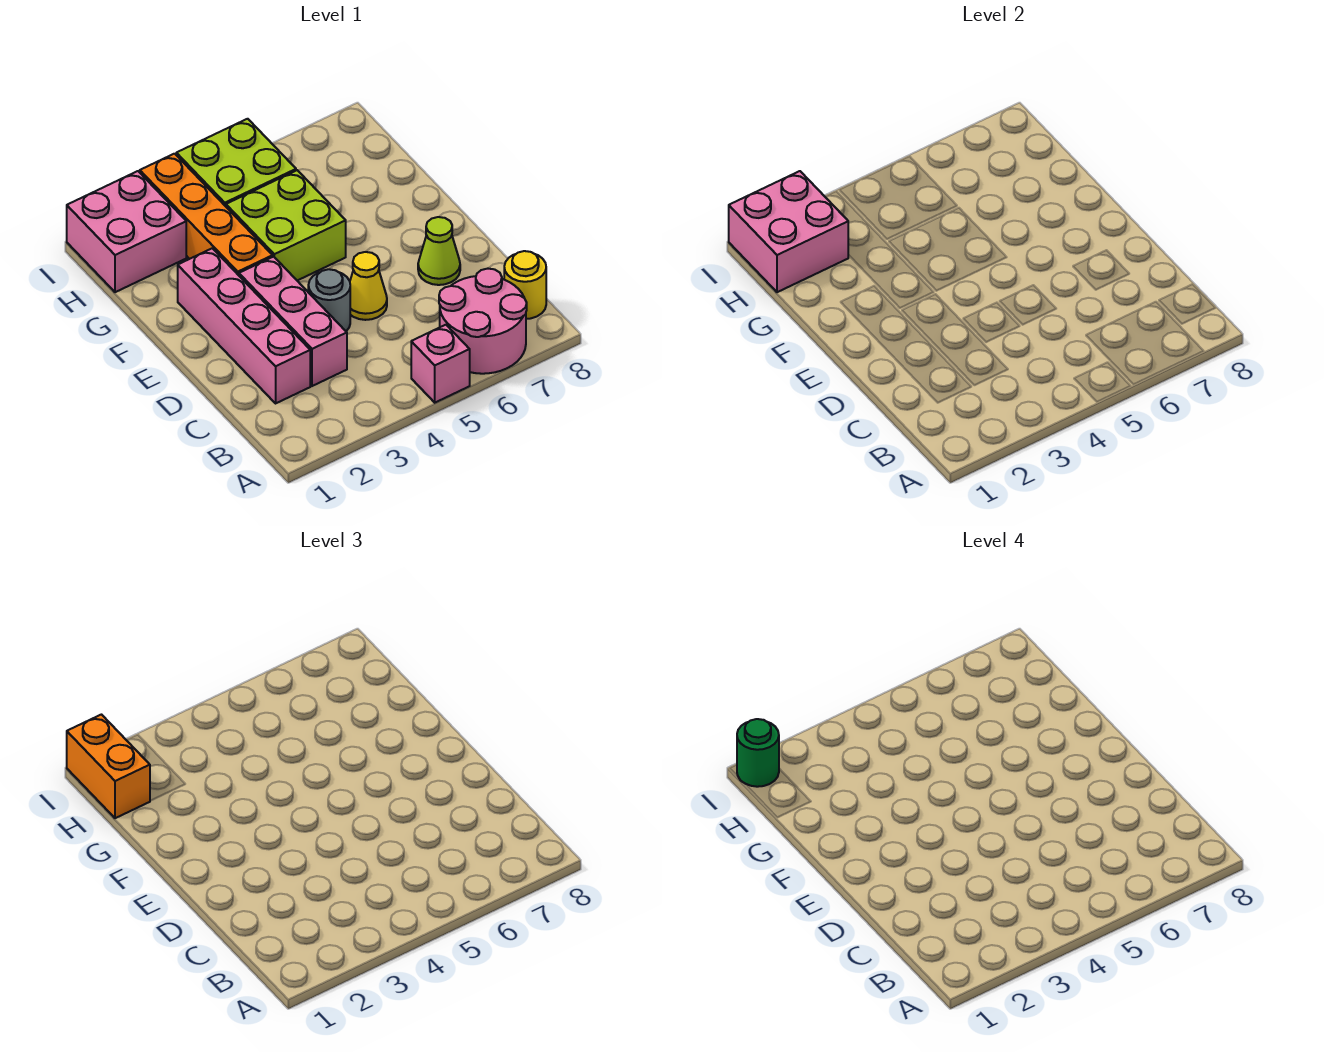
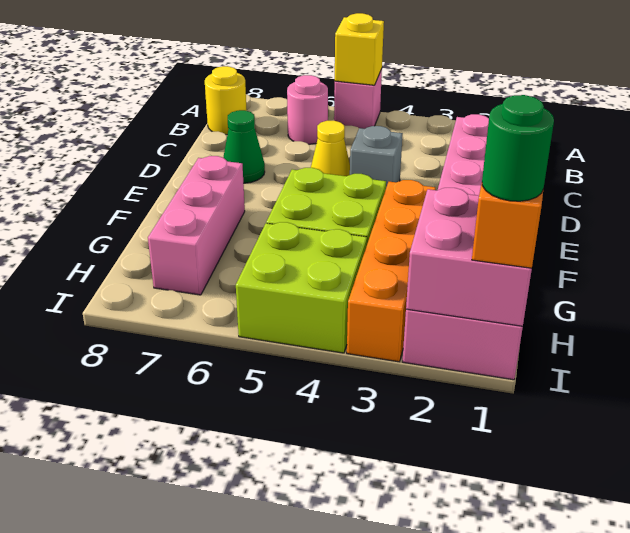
none -> yellow 1x1 brick [335,13,384,85]
pink 2x2 round brick [439,269,527,374] -> pink 1x1 round brick [287,75,328,144]
pink 1x3 brick [239,257,347,386] -> pink 1x3 brick moved to [148,156,245,295]
grey 1x1 round brick [308,269,350,331] -> grey 1x1 brick [350,126,403,187]
lime 1x1 cone [418,217,460,285] -> green 1x1 cone [223,110,265,183]

